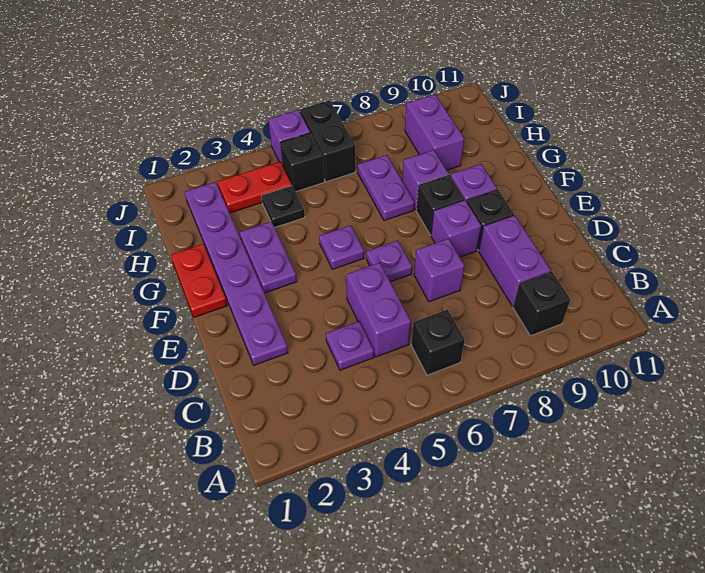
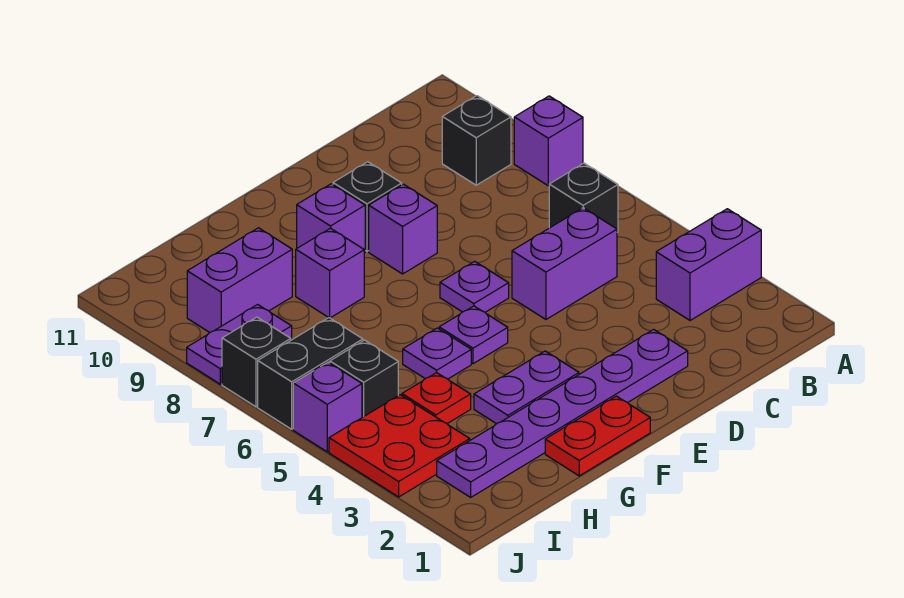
purple 1x1 plate [326,321,374,370] -> purple 1x1 plate moved to [403,328,471,379]
purple 1x2 brick [479,215,551,306] -> purple 1x2 brick moved to [656,209,761,321]
purple 1x1 brick [414,239,465,302] -> purple 1x1 brick moved to [514,96,583,186]
black 1x1 brick [416,175,464,235] -> black 1x1 brick moved to [222,317,291,407]
purple 1x2 plate [357,155,415,221] -> purple 1x2 plate moved to [187,305,292,384]
black 1x1 plate [261,186,305,227] -> red 1x1 plate [402,373,471,423]
red 1x2 plate [218,162,292,213] -> red 2x2 plate [329,395,470,497]

